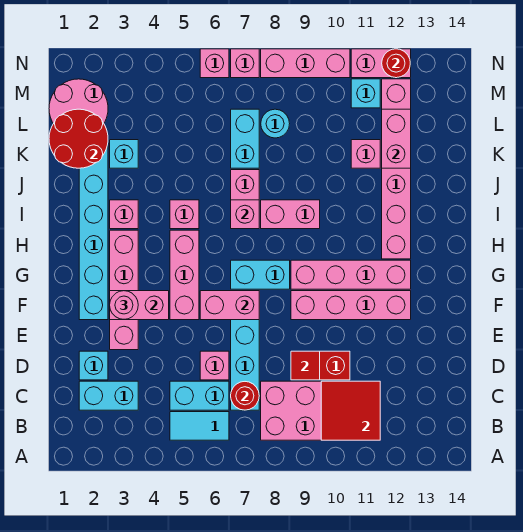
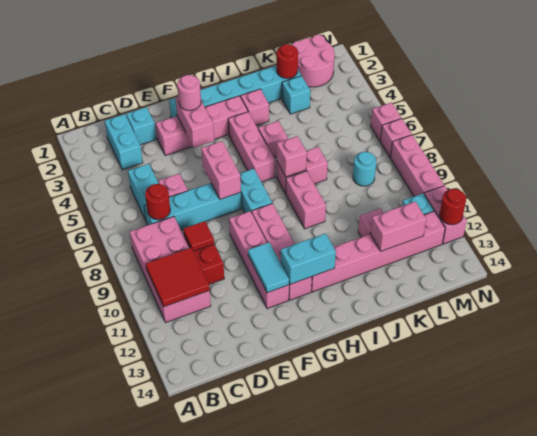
cyan 1x2 tile [170,412,229,440] -> cyan 1x2 tile moved to [248,242,289,293]
pink 1x3 brick [170,230,199,320] -> pink 1x3 brick turned to [228,112,275,182]
red 2x2 round brick [49,109,108,168] -> red 1x1 round brick [277,44,298,78]
cyan 1x2 brick [231,109,259,168] -> cyan 1x2 brick moved to [281,233,336,284]

